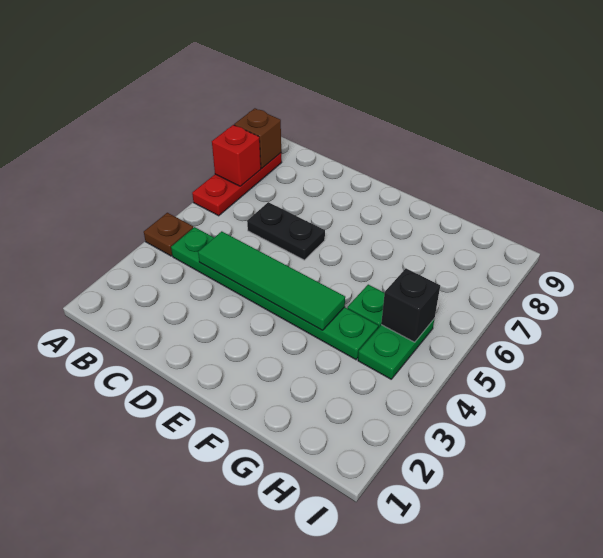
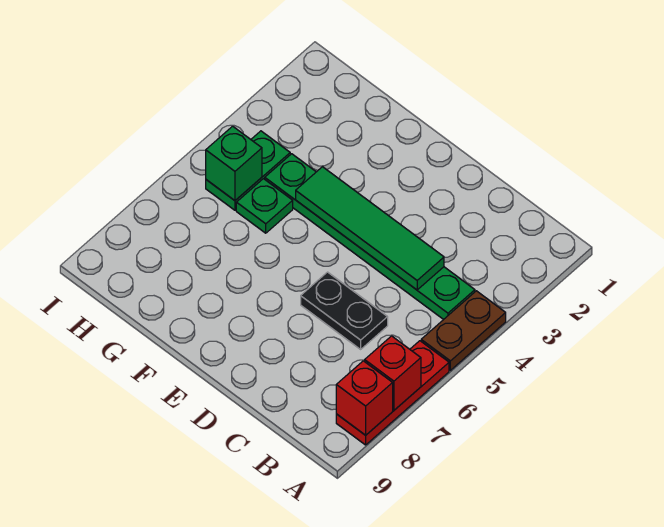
brown 1x1 plate [144,213,193,256] -> brown 1x2 plate [421,291,506,370]
brown 1x1 brick [234,108,281,168] -> red 1x1 brick [336,361,393,435]
black 1x1 brick [381,269,440,342] -> green 1x1 brick [206,126,262,200]

